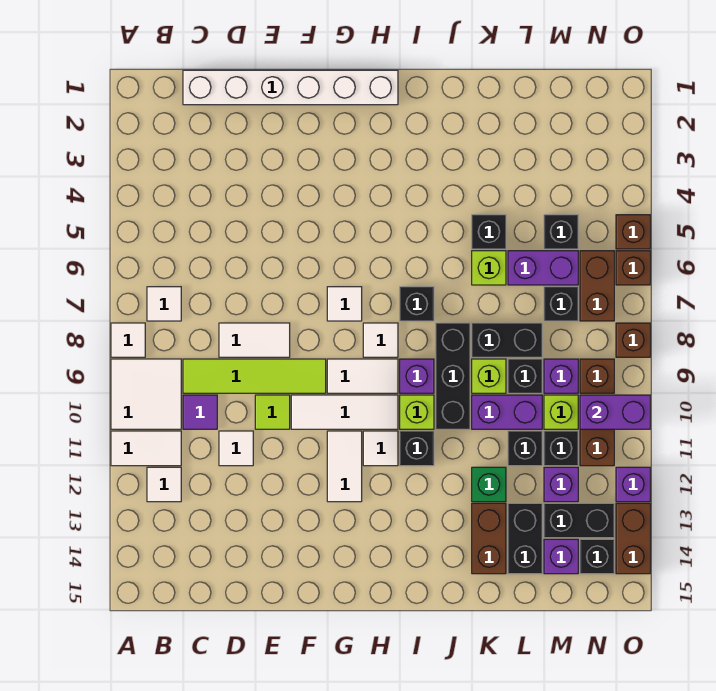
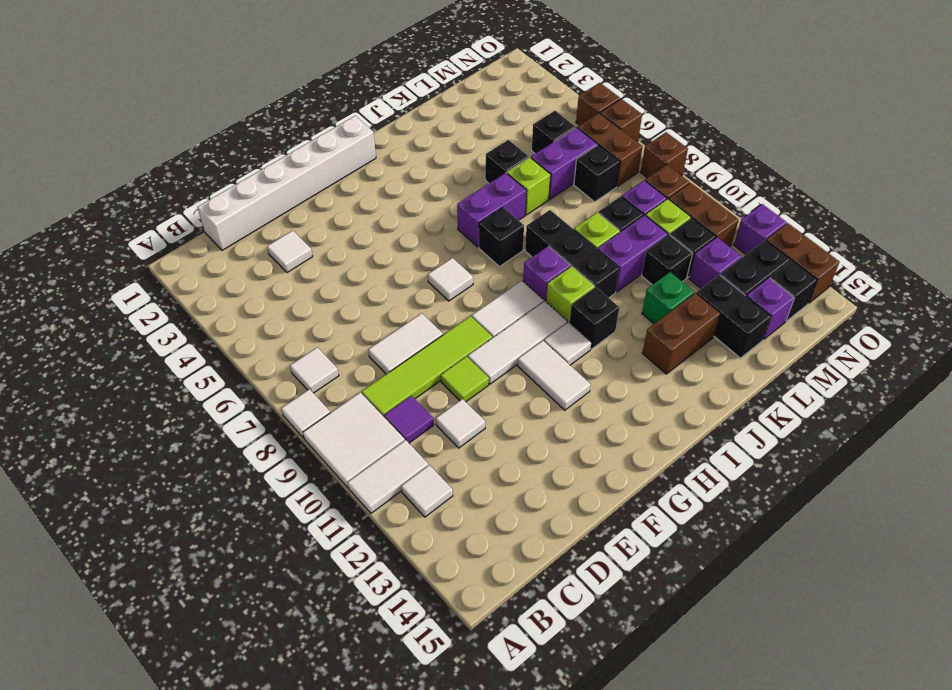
white 1x1 tile [363,323,398,357] -> white 1x1 tile moved to [267,230,313,273]
black 1x2 brick [472,323,542,357] -> none
brown 1x2 brick [472,503,506,574] -> brown 1x2 brick turned to [642,293,720,374]
purple 1x2 brick [580,395,650,429] -> purple 1x2 brick moved to [457,173,527,247]

